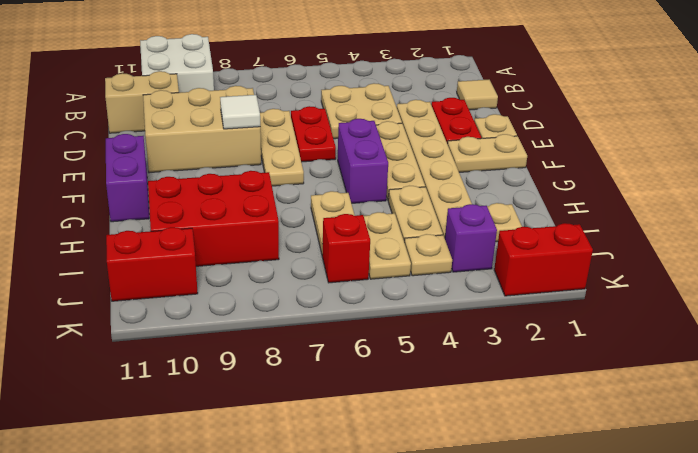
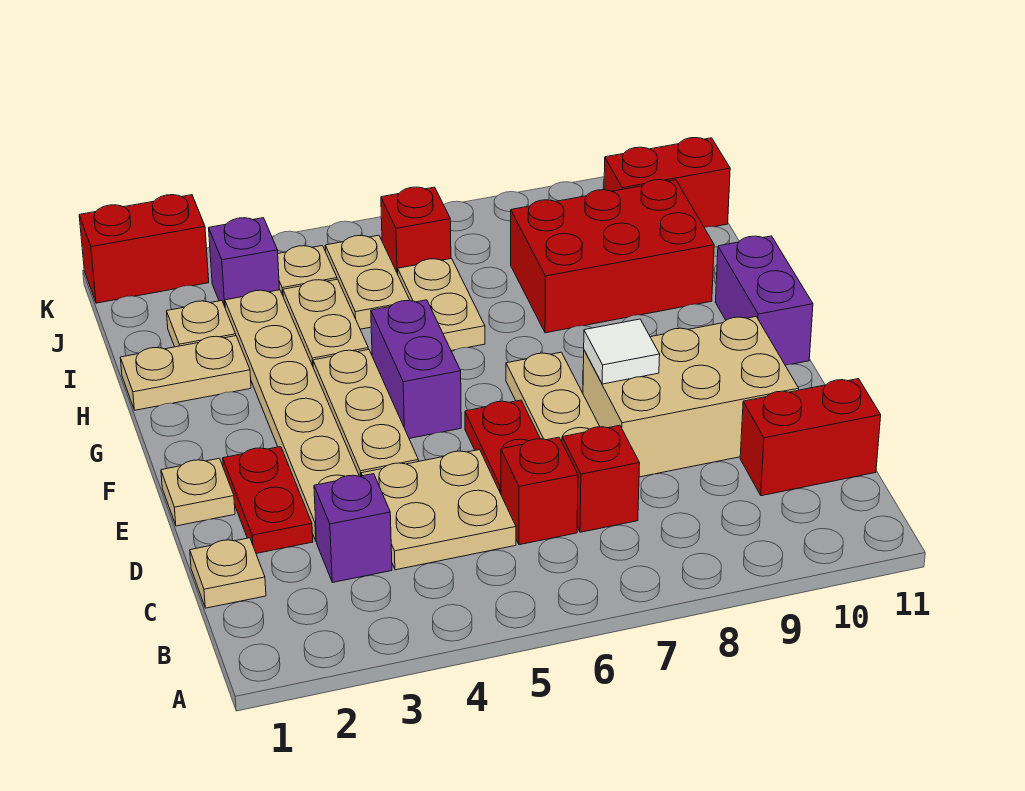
white 2x2 brick [140,34,214,93] -> none
tan 1x1 tile [457,80,498,110] -> tan 1x1 plate [190,538,266,608]
none -> purple 1x1 brick [314,474,392,583]
none -> red 1x1 brick [501,437,578,545]
none -> red 1x1 brick [562,425,640,532]
tan 1x2 brick [105,71,179,133] -> red 1x2 brick [740,379,881,496]
tan 1x2 plate [448,134,527,172] -> tan 1x2 plate moved to [120,336,251,410]

